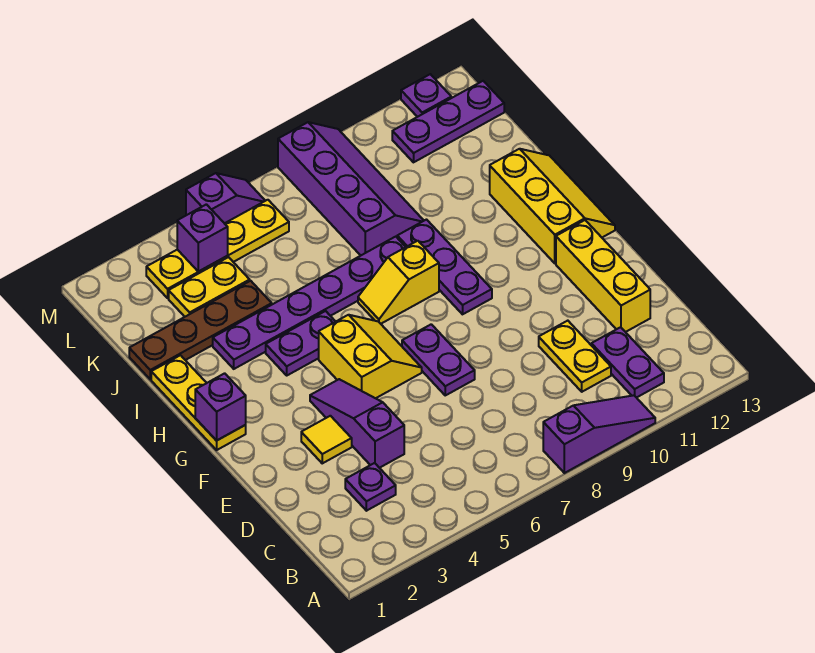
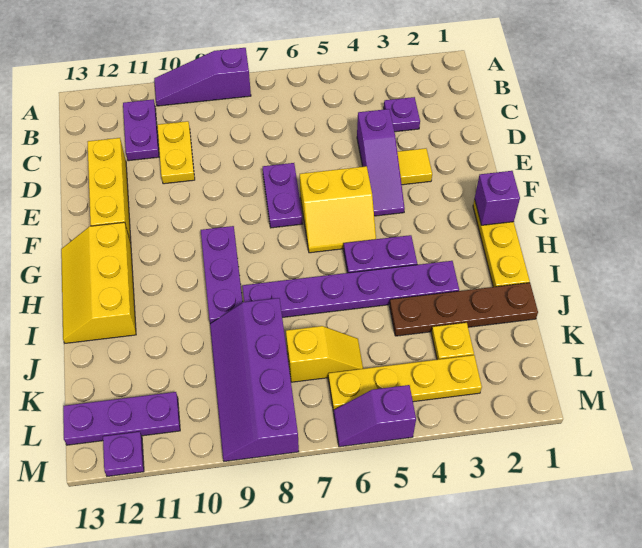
yellow 2x2 slope [319,315,422,398] -> yellow 2x2 slope turned to [300,166,376,253]
yellow 1x2 slope [358,241,439,324] -> yellow 1x2 slope moved to [286,326,363,382]
yellow 1x2 plate [169,257,250,317] -> yellow 1x1 plate [431,323,474,360]
purple 1x1 brick [177,204,228,272] -> none

